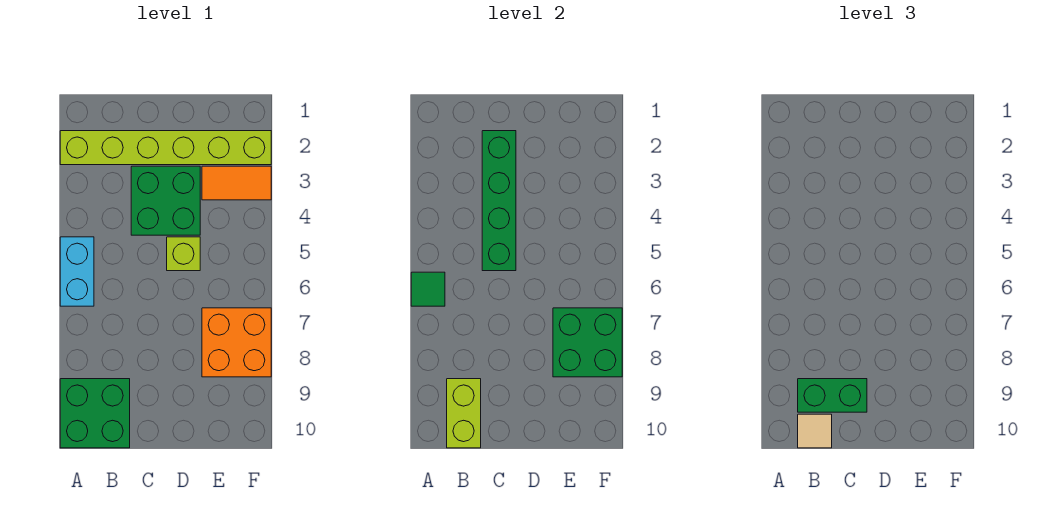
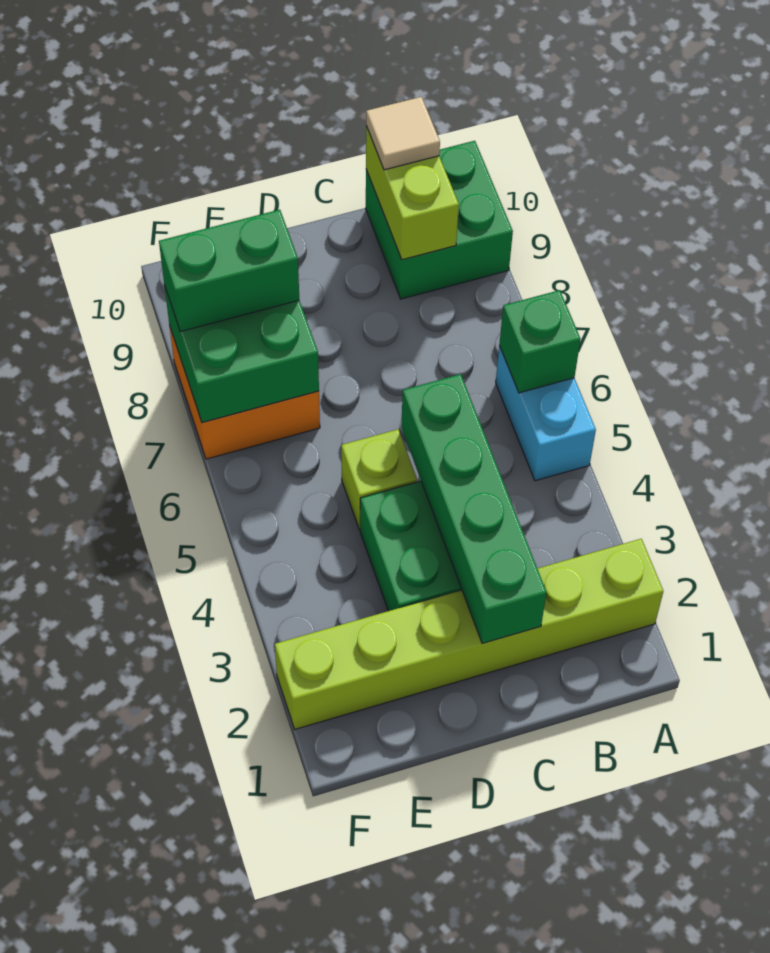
green 1x1 tile [411,272,445,306] -> green 1x1 brick [499,290,580,393]
green 1x2 brick [798,379,867,412] -> green 1x2 brick moved to [159,210,299,332]
orange 1x2 tile [202,166,271,200] -> none

